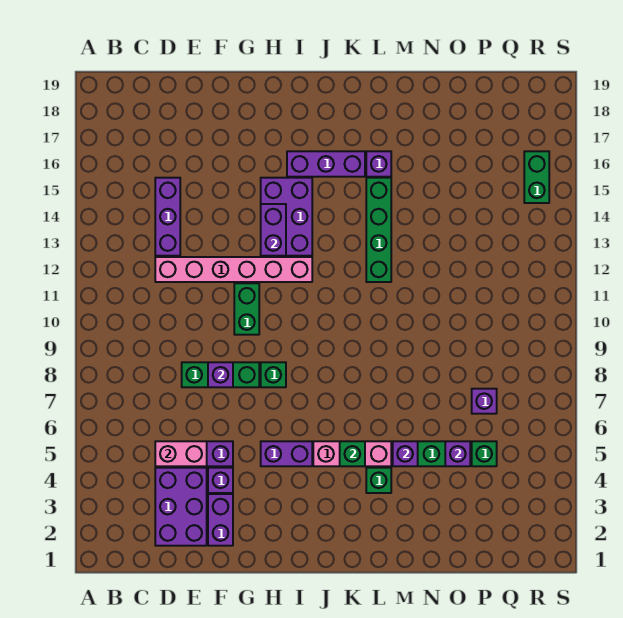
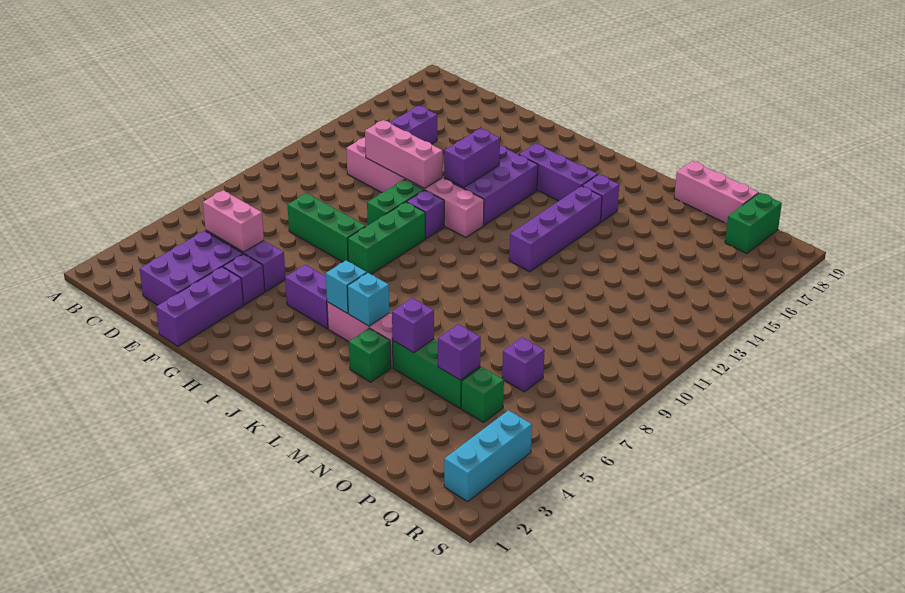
none -> pink 1x3 brick [365,120,443,189]
purple 1x2 brick [208,494,233,546] -> purple 1x3 brick [156,267,243,346]
purple 1x1 brick [208,362,233,387] -> purple 1x1 brick moved to [407,190,444,238]
green 1x1 brick [261,362,286,387] -> green 1x3 brick [348,202,426,274]
none -> cyan 1x1 brick [326,260,367,313]
green 1x1 brick [340,441,365,466] -> cyan 1x1 brick [347,273,389,326]
green 1x4 brick [366,178,391,282] -> purple 1x4 brick [509,186,602,272]
none -> pink 1x3 brick [674,161,759,223]
none -> cyan 1x3 brick [444,410,532,501]
green 1x2 brick [524,151,549,203] -> green 1x2 brick moved to [725,193,782,254]

